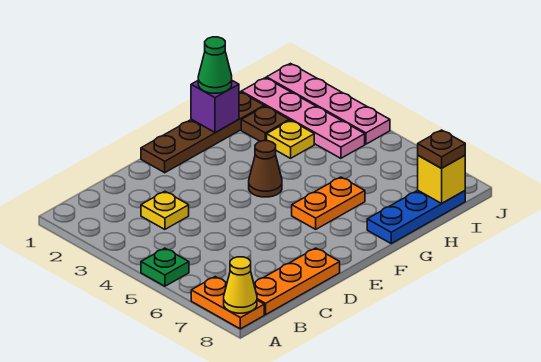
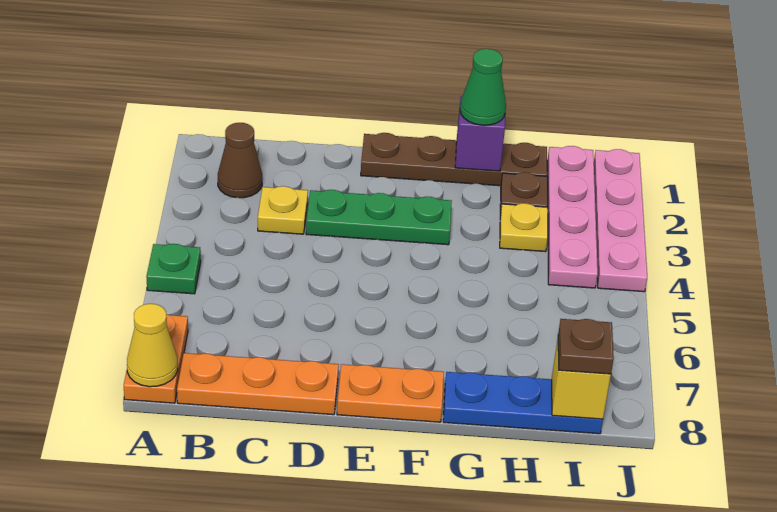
none -> green 1x3 plate [306,190,452,245]
brown 1x1 cone [249,141,282,197] -> brown 1x1 cone moved to [218,123,262,198]
orange 1x2 plate [292,177,365,229] -> orange 1x2 plate moved to [337,364,444,422]

